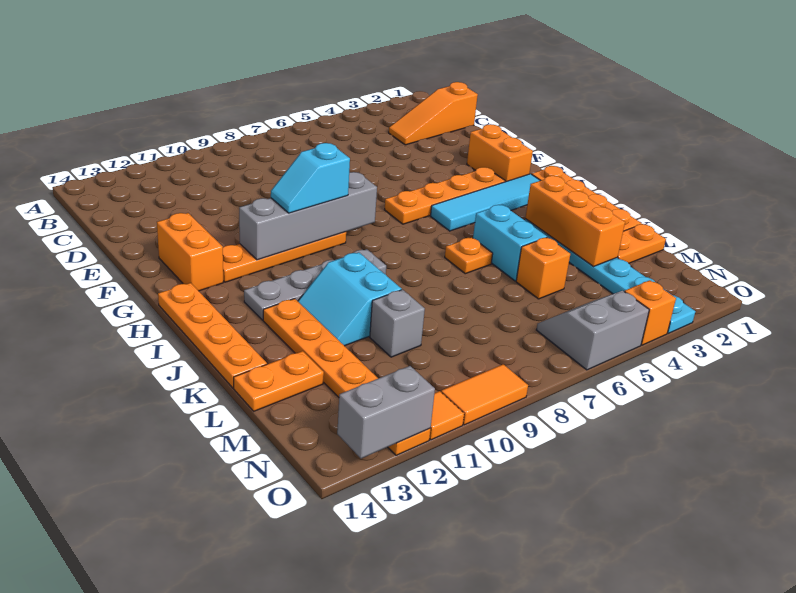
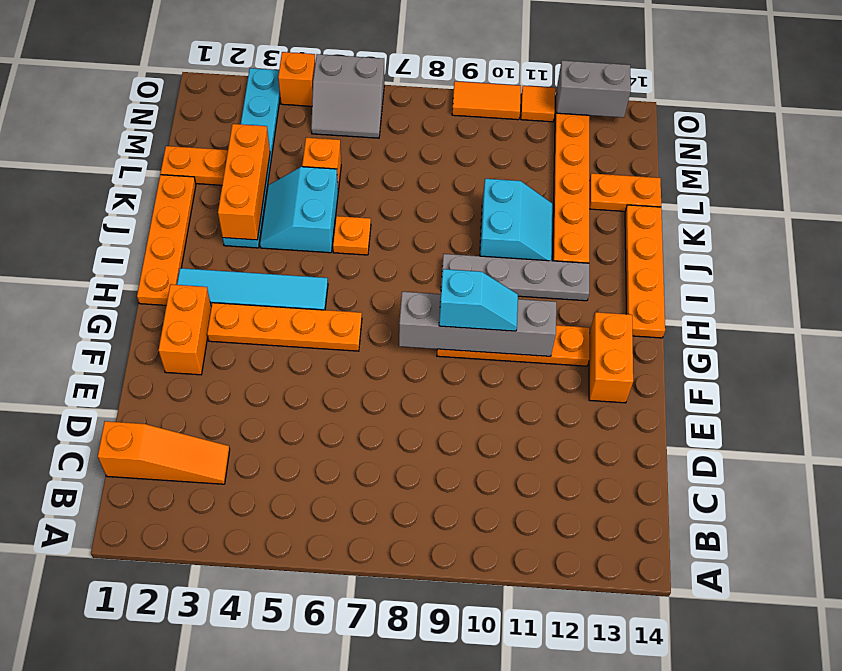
grey 1x1 brick [370,290,425,357] -> none

